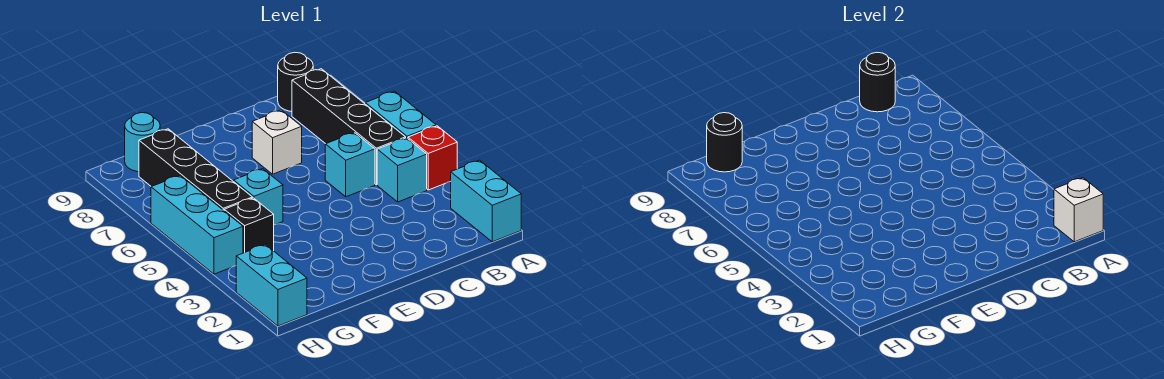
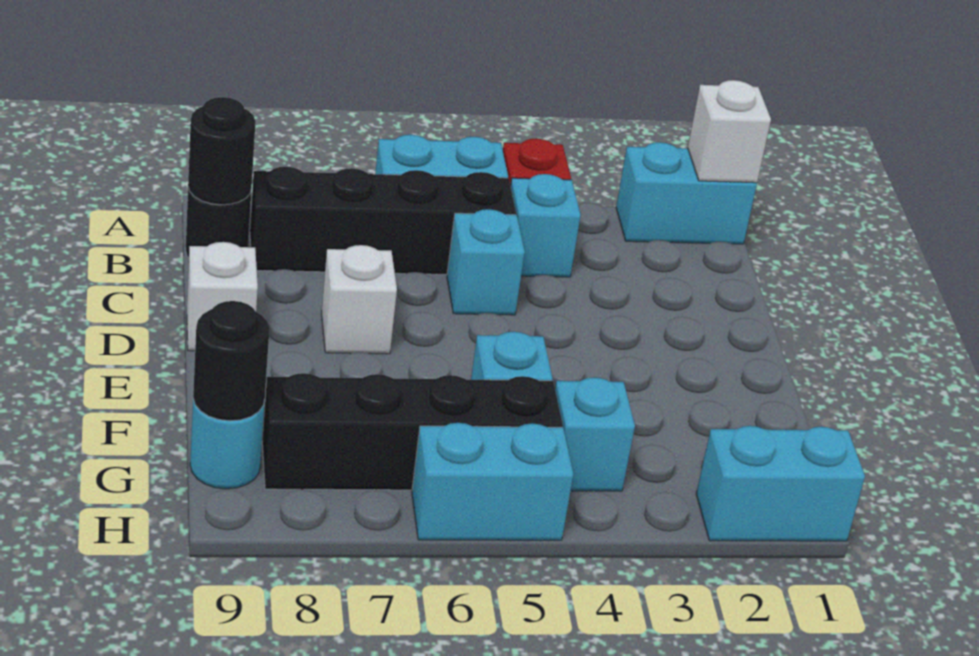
none -> white 1x1 brick [187,242,258,351]
black 1x1 brick [224,198,274,253] -> cyan 1x1 brick [555,377,635,491]
cyan 1x3 brick [151,176,243,274] -> cyan 1x2 brick [412,423,573,540]

